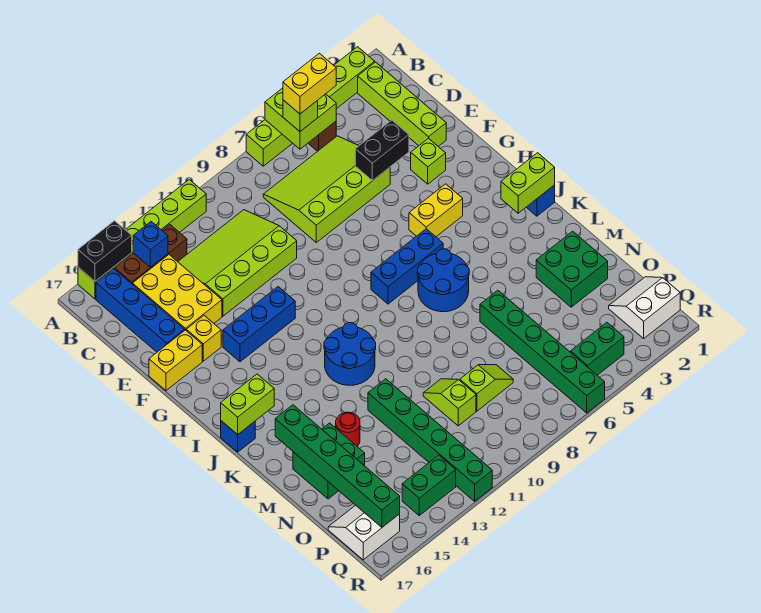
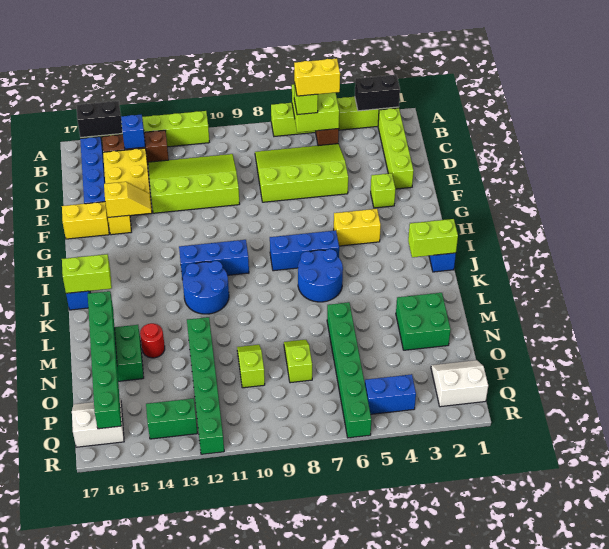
black 1x2 brick [355,120,409,181] -> black 1x2 brick moved to [355,75,400,111]
none -> yellow 1x2 slope [104,182,152,217]
blue 1x3 brick [223,287,295,362] -> blue 1x3 brick moved to [179,240,249,280]
lime 1x2 slope [460,365,513,411] -> lime 1x2 slope turned to [284,340,312,383]
green 1x2 brick [571,323,624,375] -> blue 1x2 brick [365,374,416,414]

